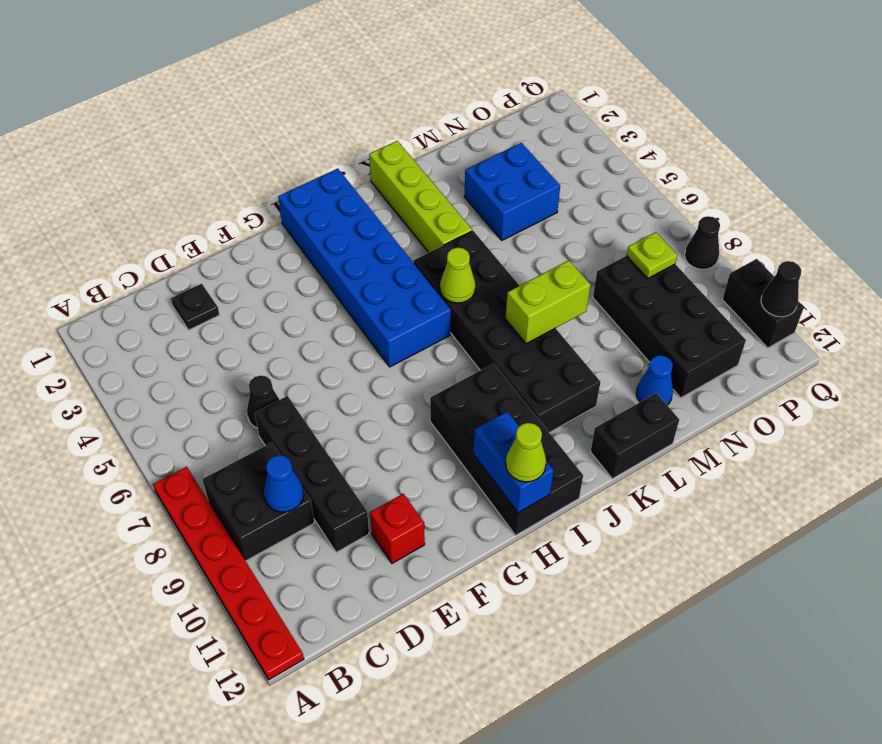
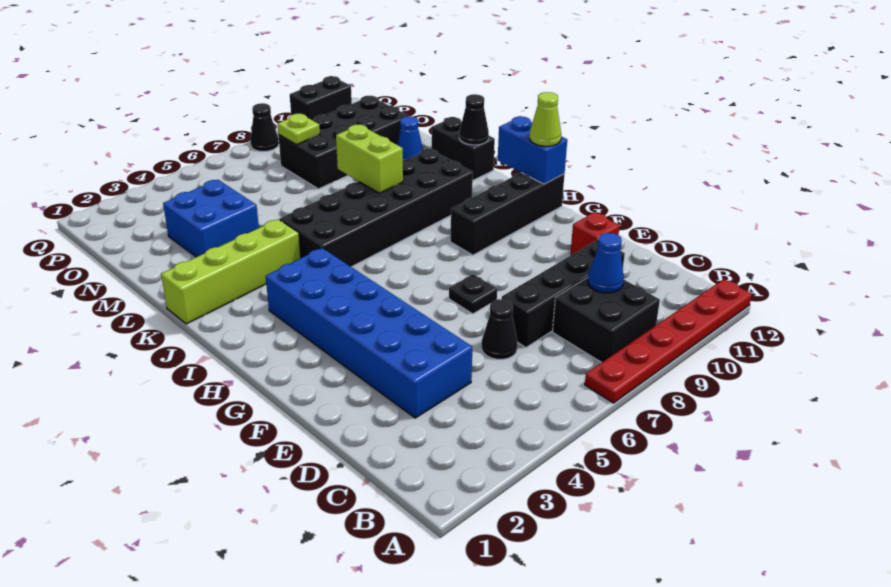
black 1x1 plate [171,284,219,330] -> black 1x1 plate moved to [449,274,497,314]
blue 2x6 brick [278,169,451,367] -> blue 2x6 brick turned to [266,248,472,418]
black 2x4 brick [430,363,583,535] -> black 1x4 brick [450,173,565,255]
blue 1x2 brick [474,412,554,513] -> blue 1x2 brick turned to [498,116,567,184]
lime 1x1 cone [440,247,475,303] -> none
black 1x1 cone [761,261,801,317] -> black 1x1 cone moved to [459,94,489,145]

